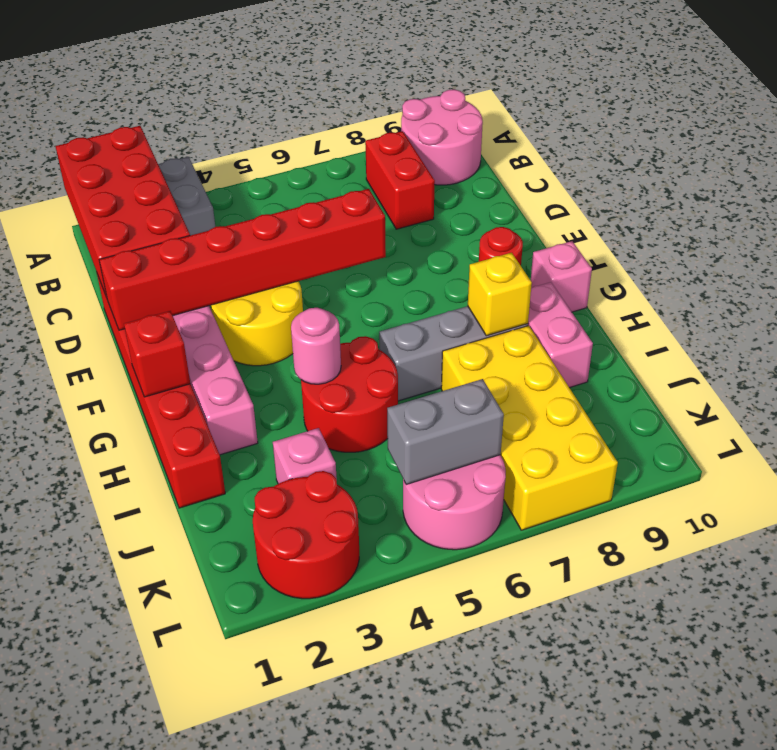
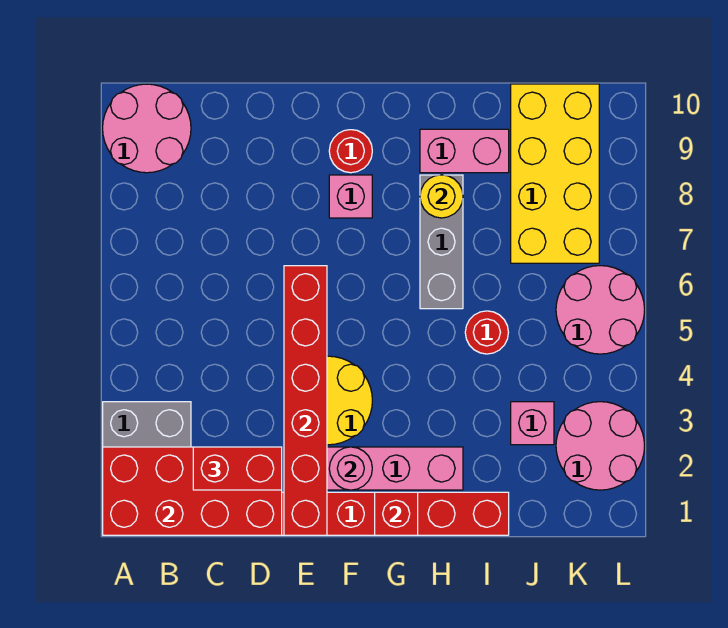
red 1x2 brick [365,131,435,229] -> red 1x2 brick moved to [193,447,282,490]
pink 1x1 brick [531,241,592,312] -> pink 1x1 brick moved to [329,175,372,218]
red 2x2 round brick [301,336,398,452] -> red 1x1 round brick [465,311,508,354]
pink 1x1 round brick [291,308,341,384] -> pink 1x1 round brick moved to [329,447,372,490]
yellow 1x1 brick [468,253,532,336] -> yellow 1x1 round brick [420,175,463,218]
yellow 2x4 brick [441,326,618,530] -> yellow 2x4 brick turned to [511,84,599,263]
red 2x2 round brick [253,471,359,599] -> pink 2x2 round brick [556,402,645,490]
grey 1x2 brick [387,379,504,484] -> none

